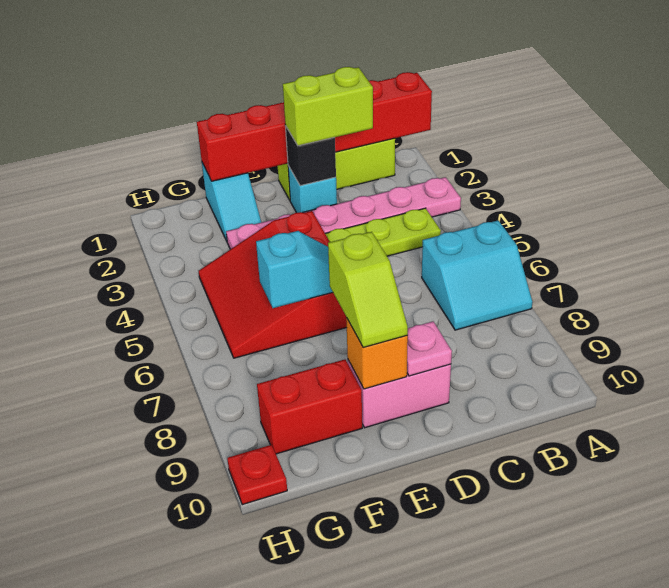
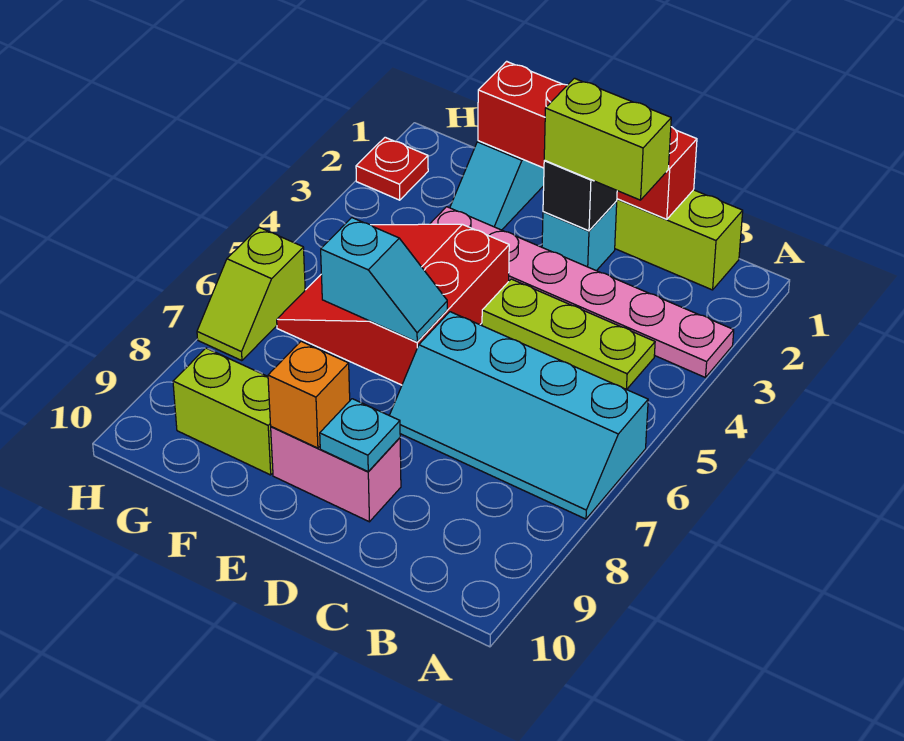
red 1x6 brick [197,72,432,181] -> red 1x4 brick [478,61,697,219]
cyan 2x2 slope [422,221,532,330] -> cyan 2x4 slope [389,312,648,519]
pink 1x1 plate [407,321,452,376] -> cyan 1x1 plate [320,399,400,472]
lime 1x2 slope [328,232,408,348] -> lime 1x2 slope moved to [197,227,305,361]
red 1x2 brick [257,359,362,454] -> lime 1x2 brick [173,348,273,475]
red 1x1 plate [227,445,287,505] -> red 1x1 plate moved to [356,137,428,200]

